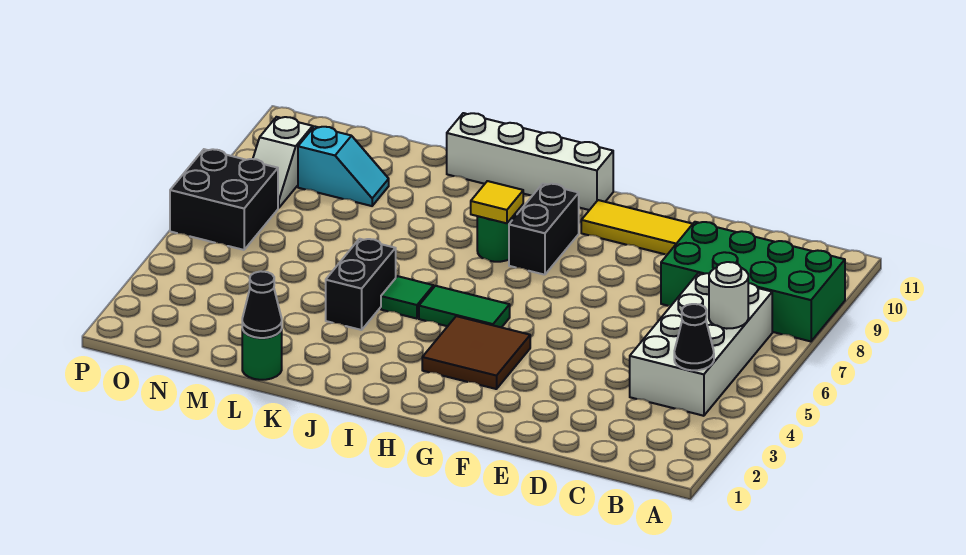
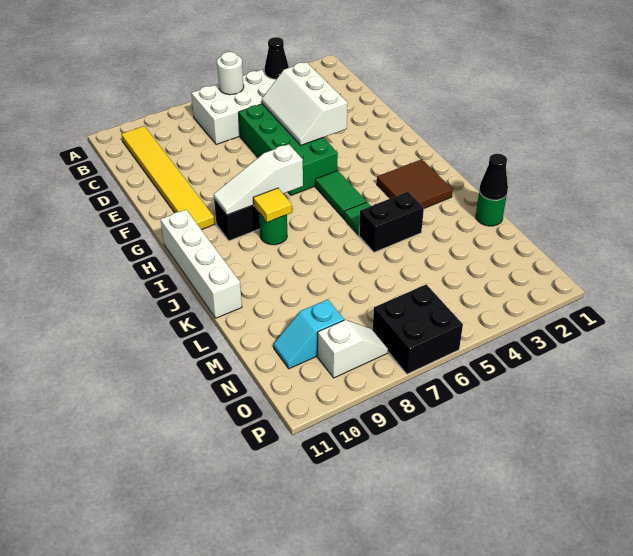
green 2x4 brick [661,222,845,341] -> green 2x4 brick moved to [239,104,338,195]
none -> white 2x3 slope [262,62,348,145]
brown 2x2 tile [422,316,530,389] -> brown 2x2 tile moved to [377,159,453,208]
none -> white 1x3 slope [214,144,303,215]
cyan 1x2 slope [298,126,389,206] -> cyan 1x2 slope turned to [274,299,344,369]

